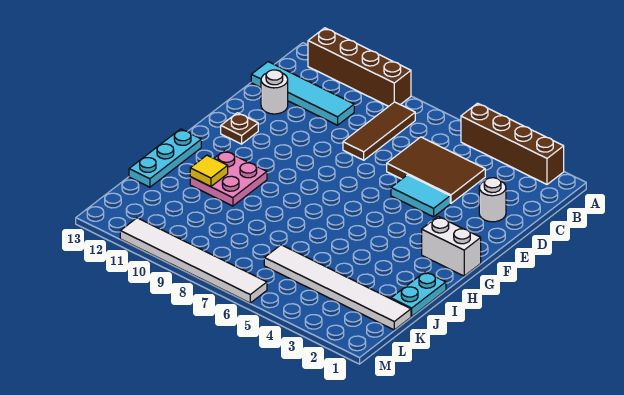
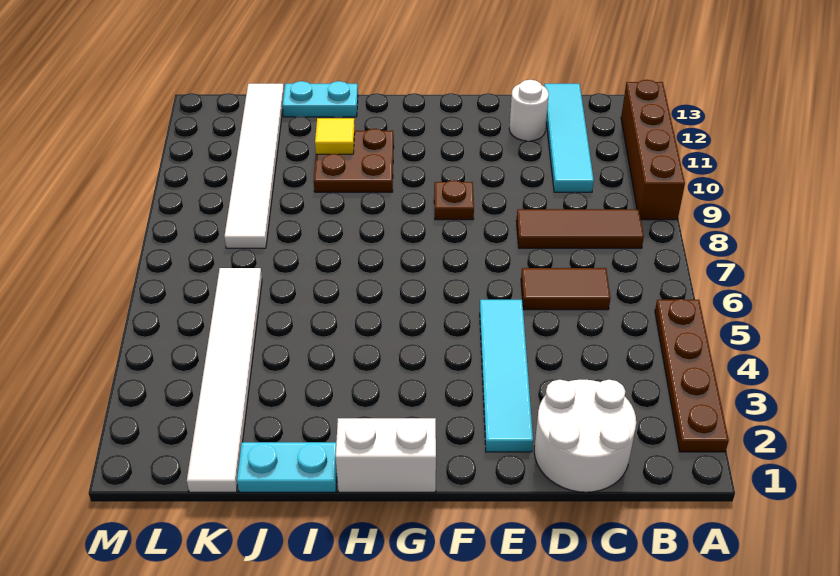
brown 1x4 brick [461,103,564,184] -> brown 1x4 plate [655,299,729,452]
brown 2x3 tile [387,137,485,203] -> brown 1x2 tile [521,268,610,310]
white 1x1 round brick [479,178,506,222] -> white 2x2 round brick [534,380,636,492]
cyan 1x2 tile [391,175,450,217] -> cyan 1x4 tile [480,300,533,452]
brown 1x1 plate [221,113,258,144] -> brown 1x1 plate moved to [434,180,474,220]
white 1x2 brick [422,216,481,276] -> white 1x2 brick turned to [336,418,436,492]
pink 2x2 plate [190,151,267,206] -> brown 2x2 plate [314,129,394,192]
cyan 1x3 plate [129,129,201,187] -> cyan 1x2 plate [282,81,358,117]
white 1x6 tile [120,218,267,303] -> white 1x6 tile moved to [224,84,284,248]

